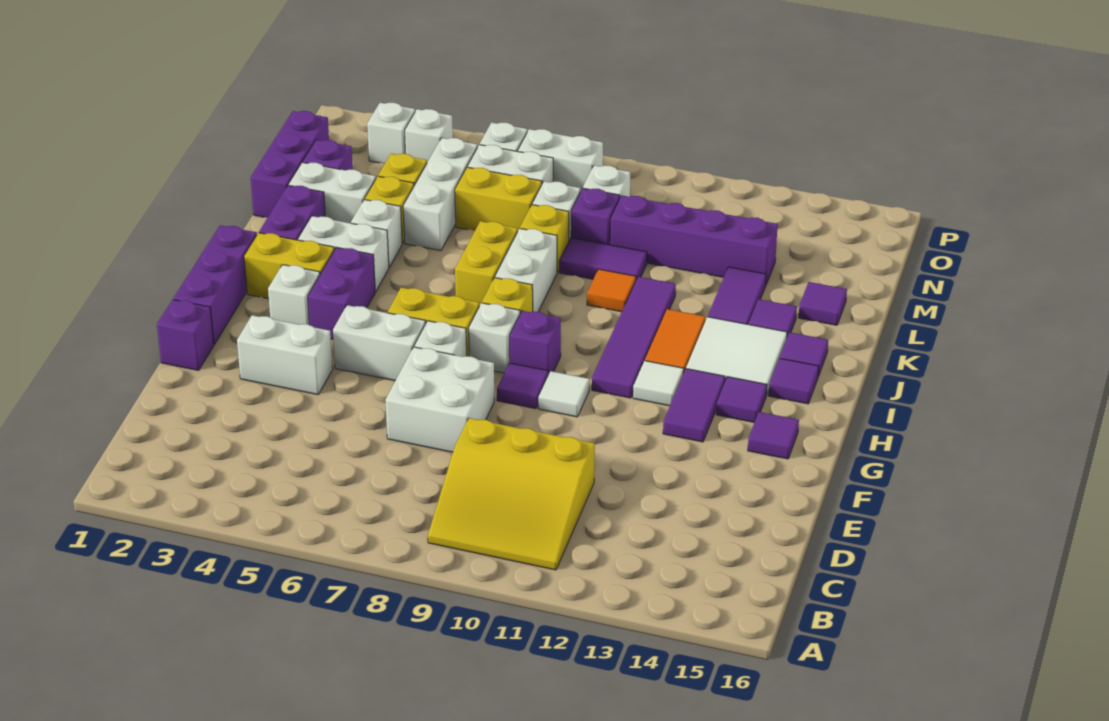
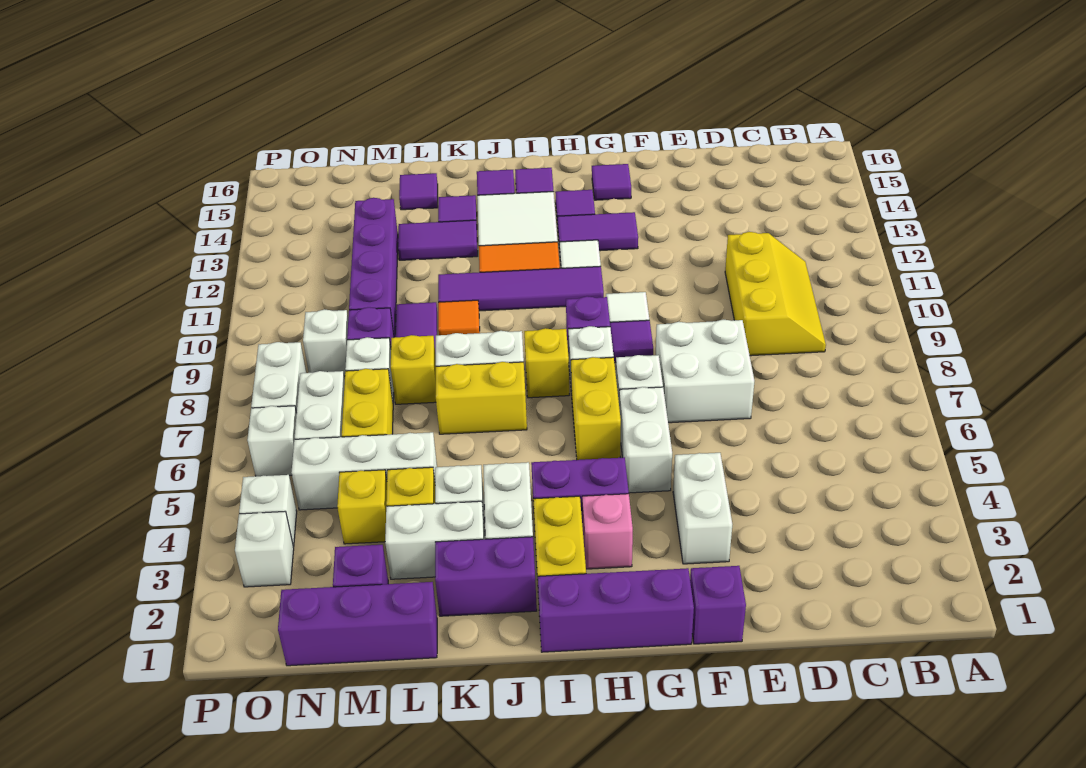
yellow 3x3 slope [428,418,595,570] -> yellow 2x3 slope [725,232,826,356]
white 1x1 brick [268,265,320,325] -> pink 1x1 brick [582,494,633,569]
white 1x2 brick [288,162,376,223] -> white 1x2 brick turned to [385,501,485,579]

